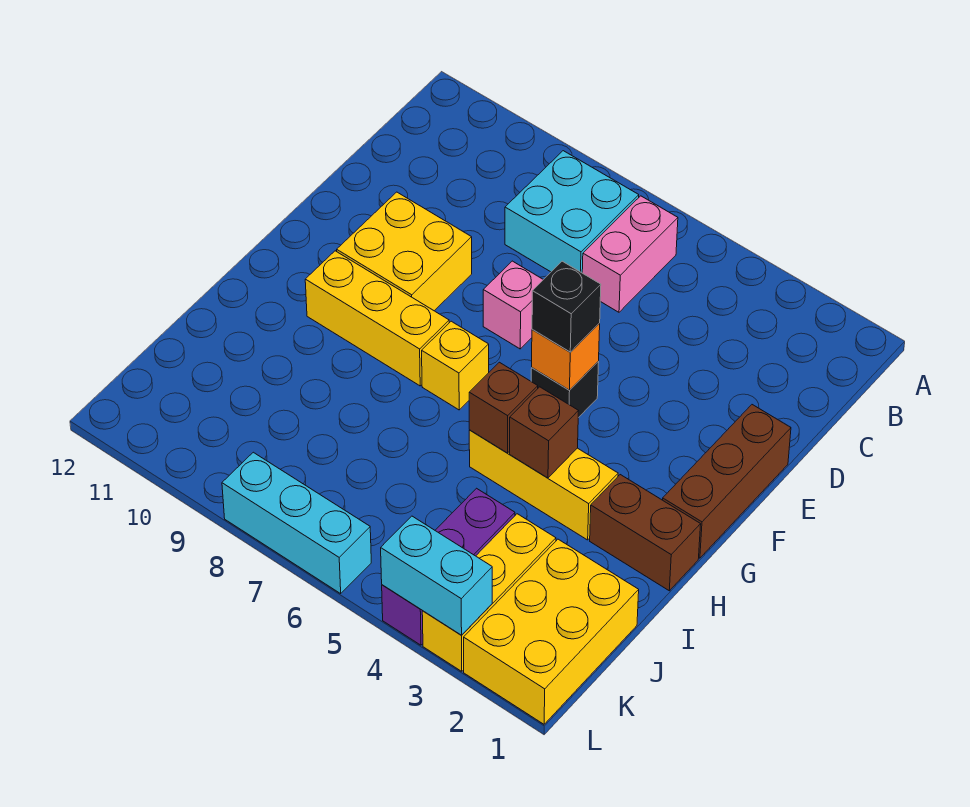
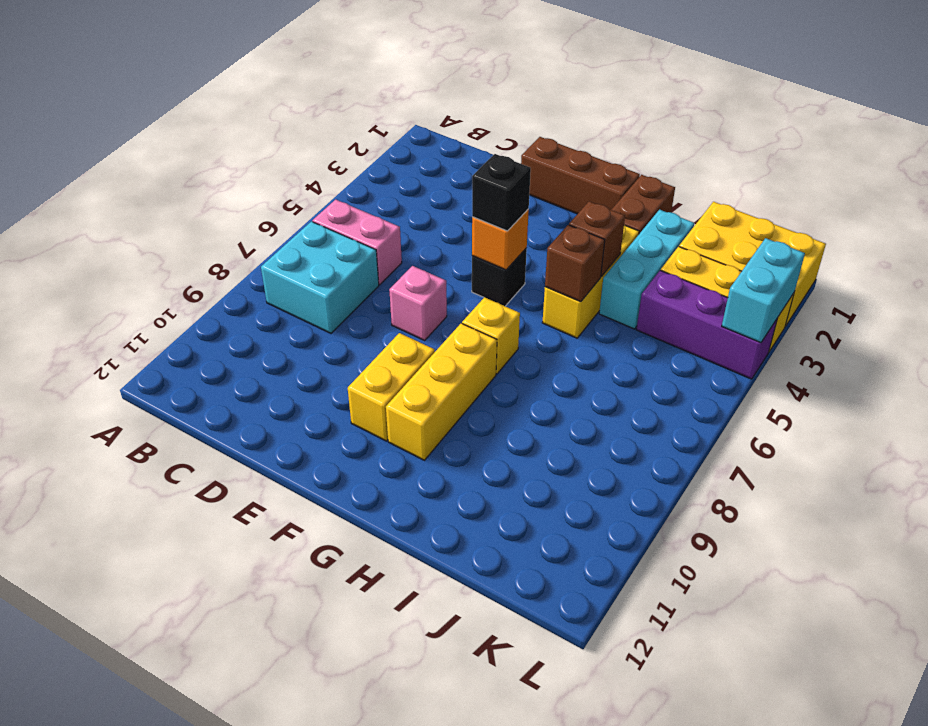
yellow 2x2 brick [337,192,472,311] -> yellow 1x2 brick [348,333,435,441]
cyan 1x3 brick [222,452,371,593] -> cyan 1x3 brick moved to [599,210,694,329]

